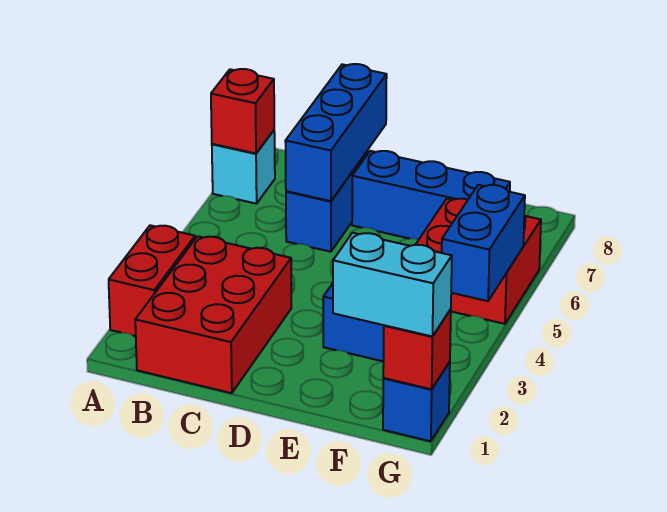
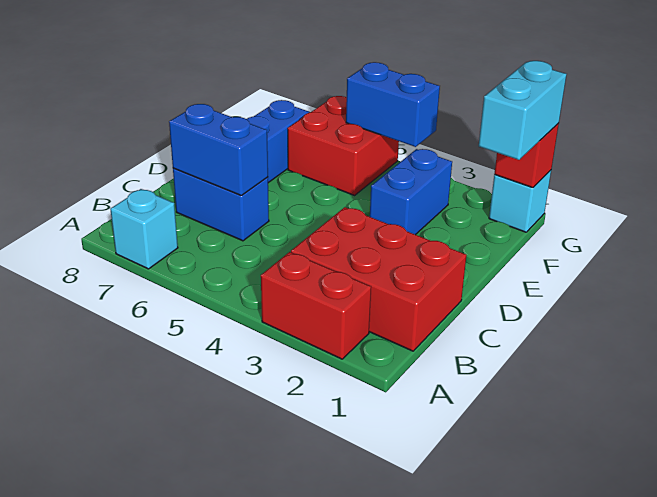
red 1x1 brick [211,69,274,154] -> none
blue 1x3 brick [285,64,387,201] -> blue 1x2 brick [169,104,268,195]
blue 1x1 brick [383,362,450,441] -> cyan 1x1 brick [489,170,551,232]

